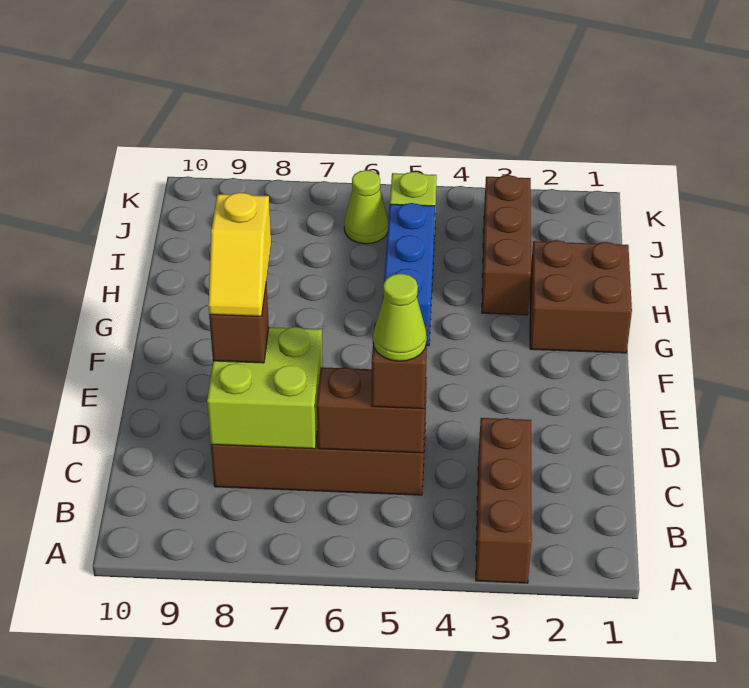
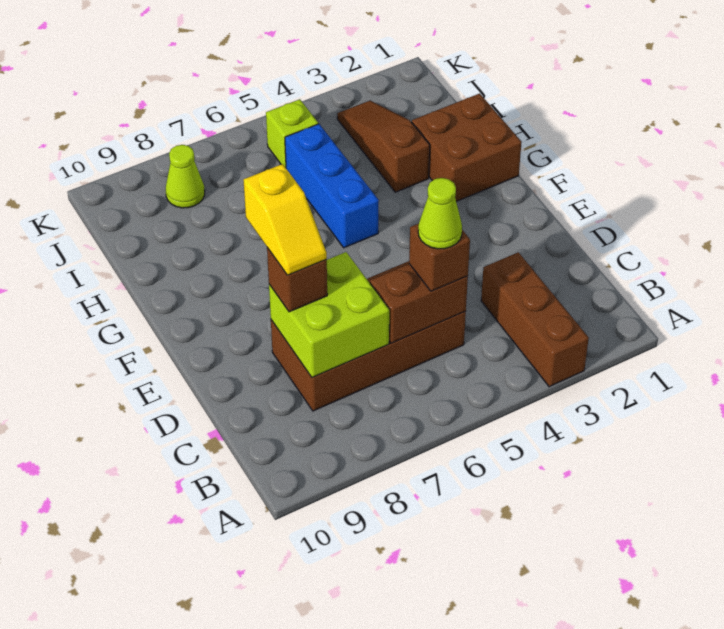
brown 1x3 brick [482,175,531,315] -> brown 1x3 slope [337,101,430,192]
lime 1x1 cone [344,170,388,244] -> lime 1x1 cone moved to [166,145,205,208]

